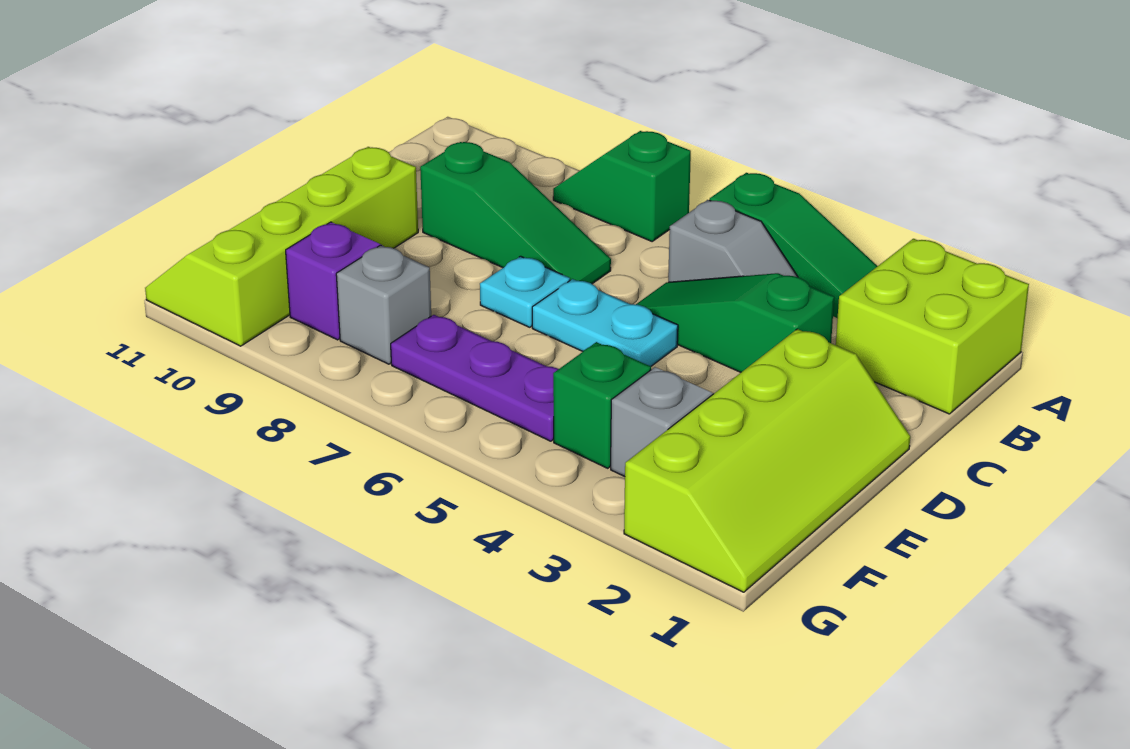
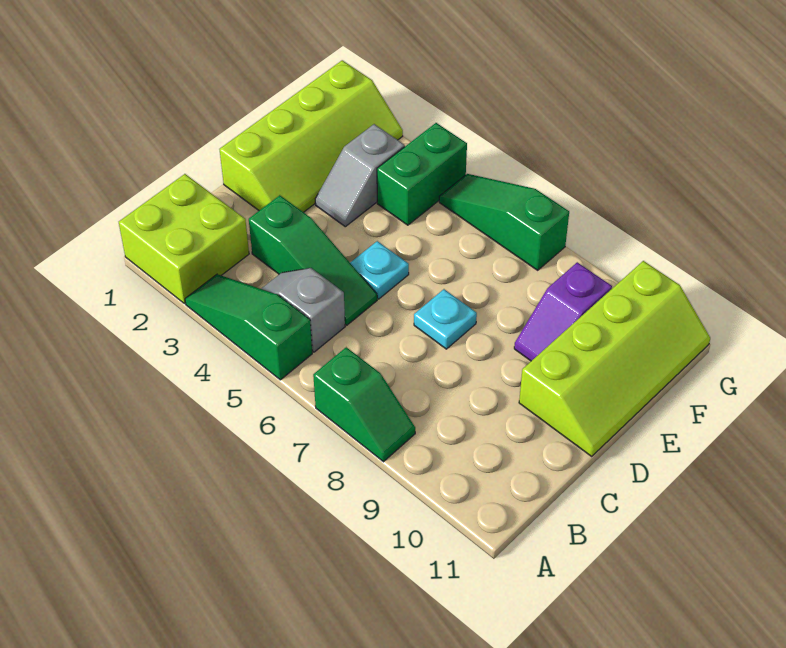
green 1x3 slope [420,142,611,284] -> green 1x3 slope moved to [439,174,569,270]
lime 2x4 slope [624,329,910,592] -> lime 2x4 slope turned to [219,60,403,212]
cyan 1x2 plate [532,279,678,366] -> cyan 1x1 plate [350,241,409,299]
green 1x1 brick [553,342,651,468] -> green 1x2 brick [377,123,467,225]
purple 1x3 plate [391,315,558,441] -> none
grey 1x1 brick [336,245,431,364] -> none

